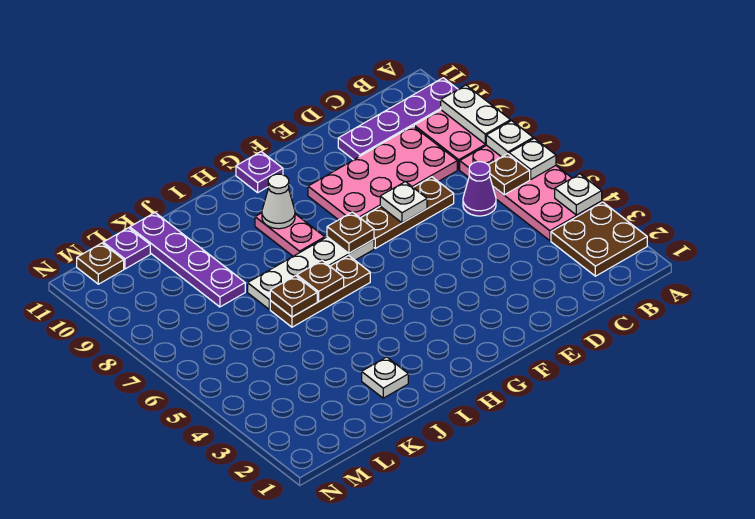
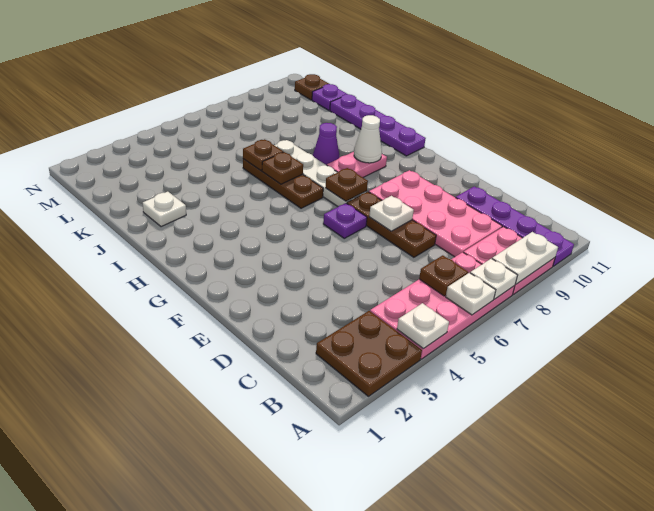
purple 1x1 cone [463,162,496,216] -> purple 1x1 cone moved to [313,123,340,165]
purple 1x1 plate [236,152,283,193] -> purple 1x1 plate moved to [323,203,367,238]
purple 1x4 plate [130,213,245,307] -> purple 1x4 plate turned to [330,94,426,156]

